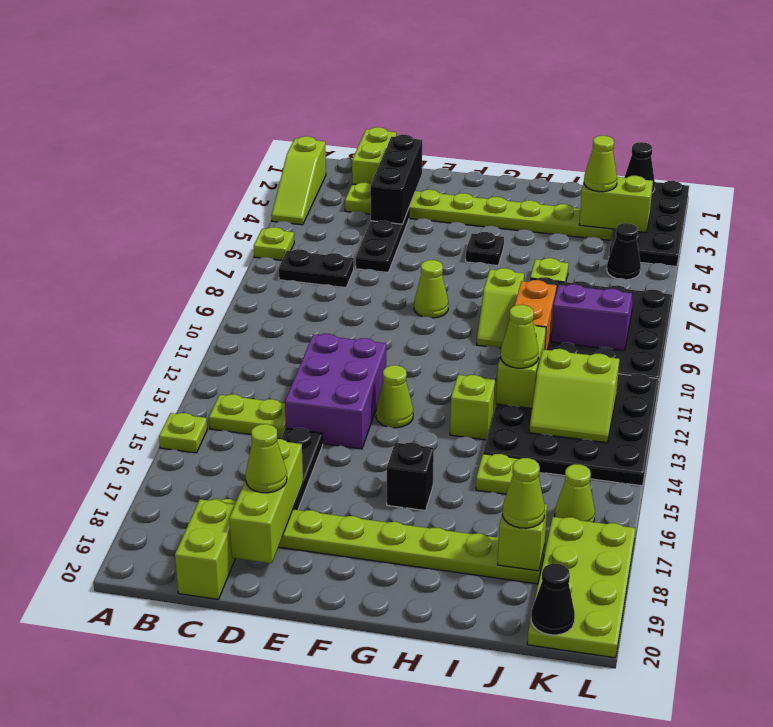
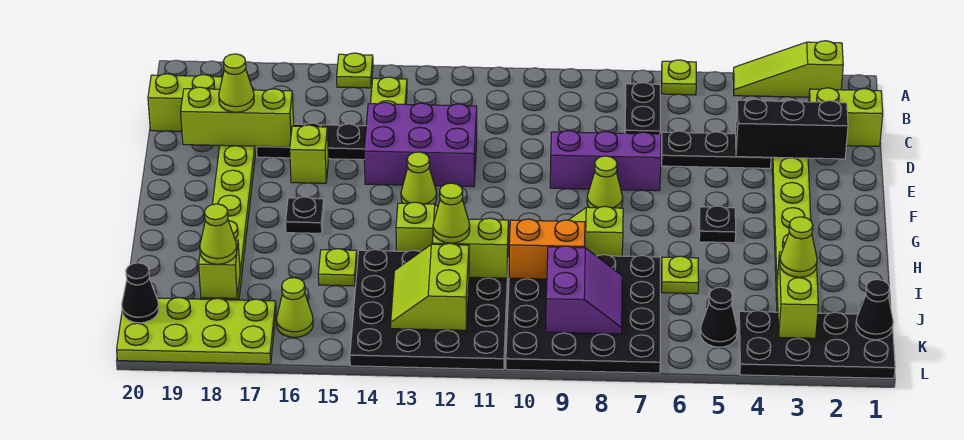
none -> purple 1x3 brick [550,131,661,191]
none -> lime 1x1 brick [290,125,328,183]
black 1x1 brick [387,443,434,511] -> black 1x1 plate [286,197,324,233]

